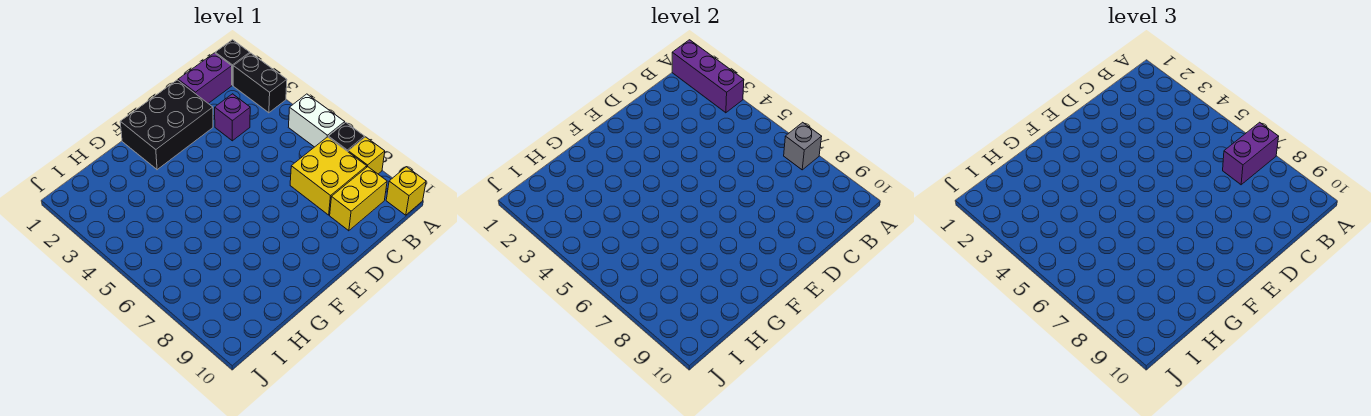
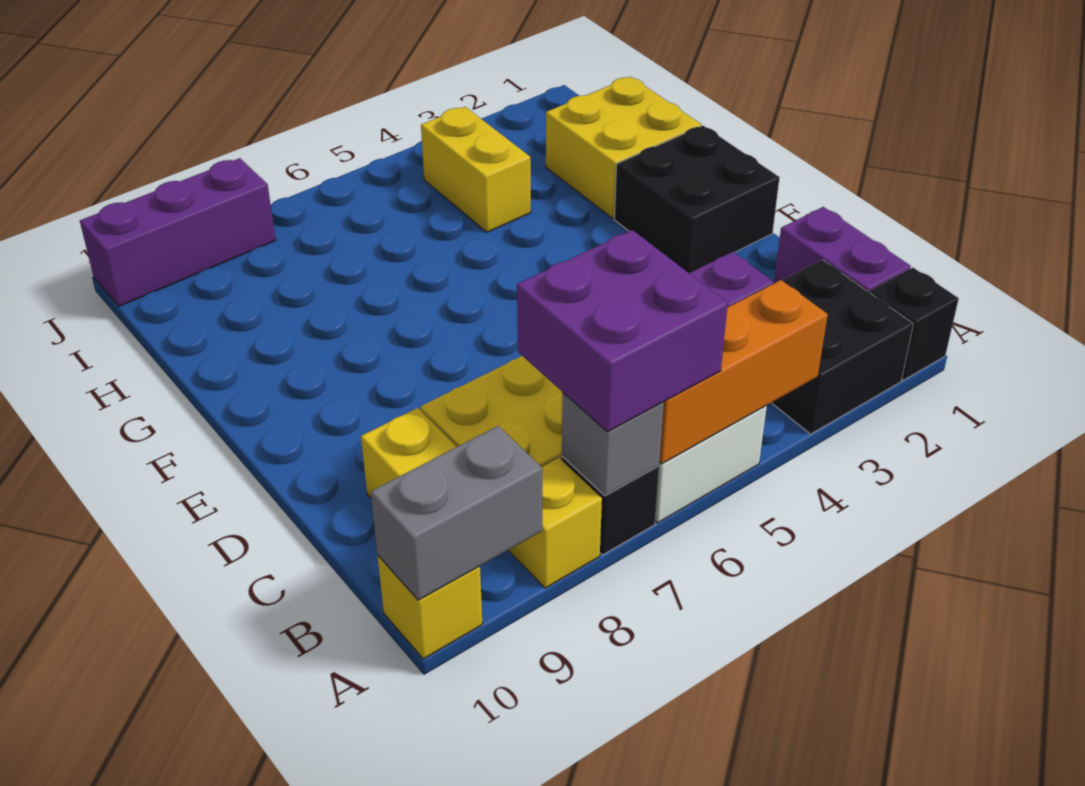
purple 1x3 brick [672,40,744,113] -> purple 1x3 brick moved to [80,158,276,306]
black 1x2 brick [233,53,287,113] -> black 2x2 brick [772,260,913,434]
none -> orange 1x3 brick [659,280,828,464]
purple 1x2 brick [1223,122,1279,185] -> purple 2x2 brick [517,230,728,432]
none -> grey 1x2 brick [371,426,542,600]
black 2x3 brick [120,80,213,170] -> black 2x2 brick [614,126,780,273]
none -> yellow 2x2 brick [546,77,701,218]
none -> yellow 1x2 brick [421,107,531,232]

